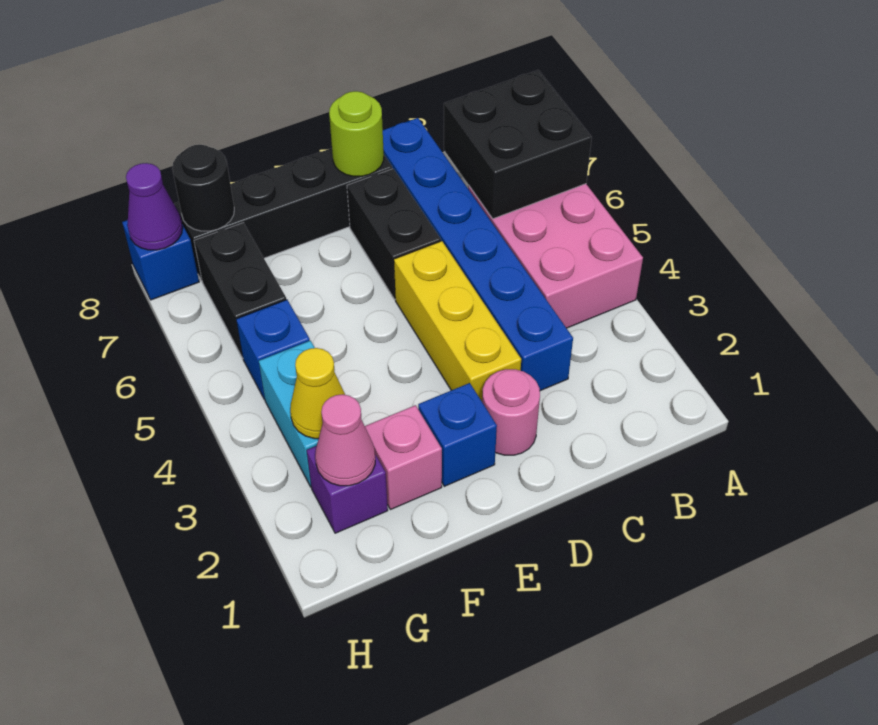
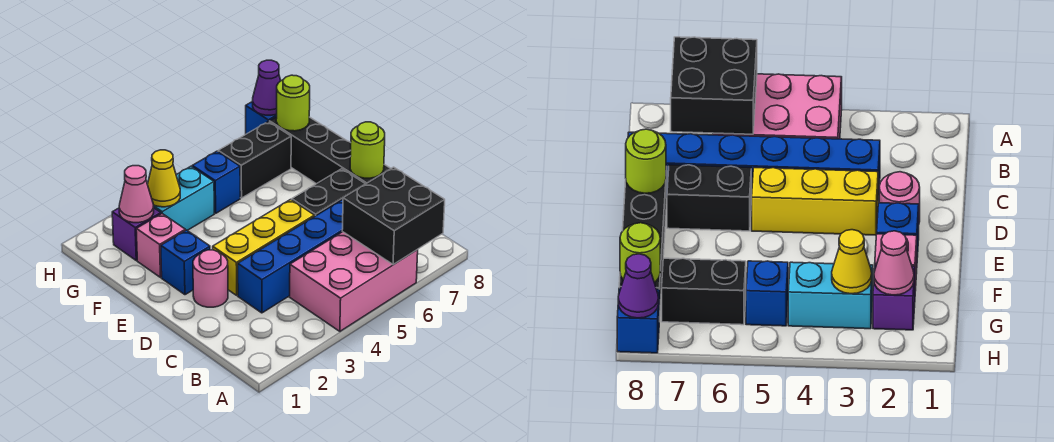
black 1x1 round brick [172,145,234,231] -> lime 1x1 round brick [276,75,310,131]

